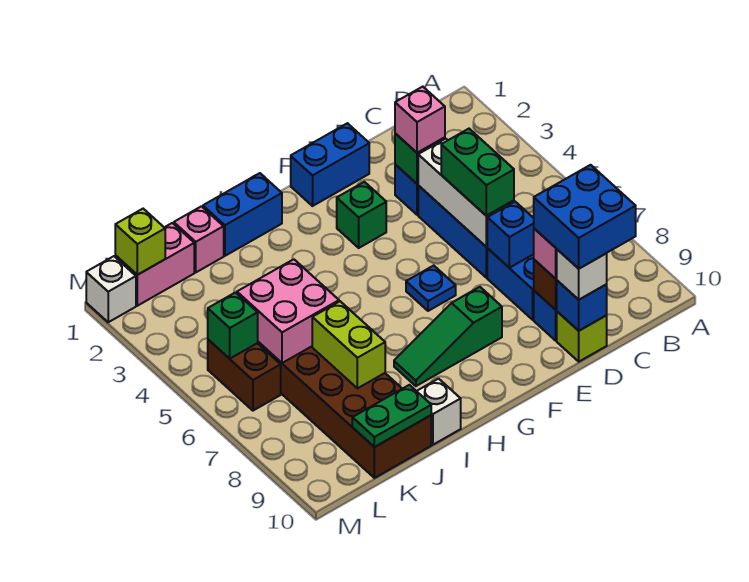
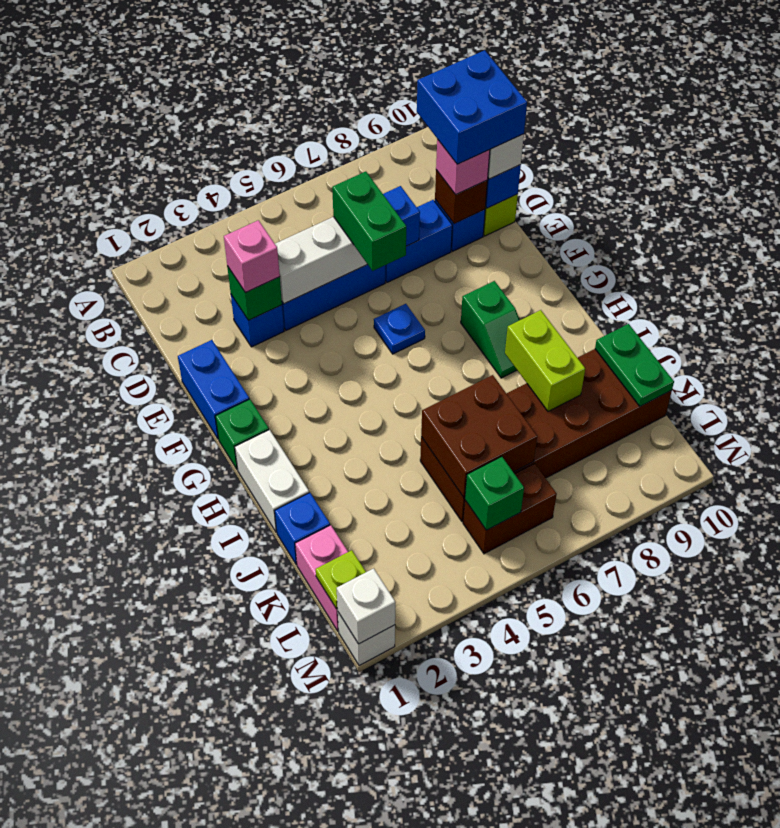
green 1x2 brick [441,129,514,216] -> green 1x2 brick turned to [332,172,406,271]
green 1x1 brick [337,182,386,248] -> green 1x1 brick moved to [215,399,269,470]
green 1x3 slope [394,287,502,386] -> green 1x2 slope [461,281,519,378]
blue 1x2 brick [203,173,282,256] -> white 1x2 brick [235,430,309,532]
white 1x1 brick [417,379,461,445] -> white 1x1 brick moved to [337,568,395,644]
pink 1x1 brick [174,206,224,272] -> blue 1x1 brick [275,493,330,565]
pink 2x2 brick [237,259,339,363] -> brown 2x2 brick [421,375,537,498]
lime 1x2 brick [312,301,385,388] -> lime 1x2 brick turned to [505,310,585,411]
lime 1x1 brick [115,209,165,275] -> lime 1x1 plate [316,550,366,609]

